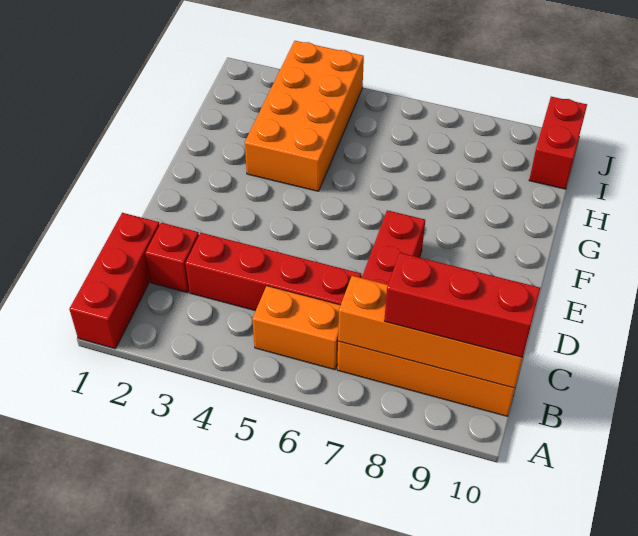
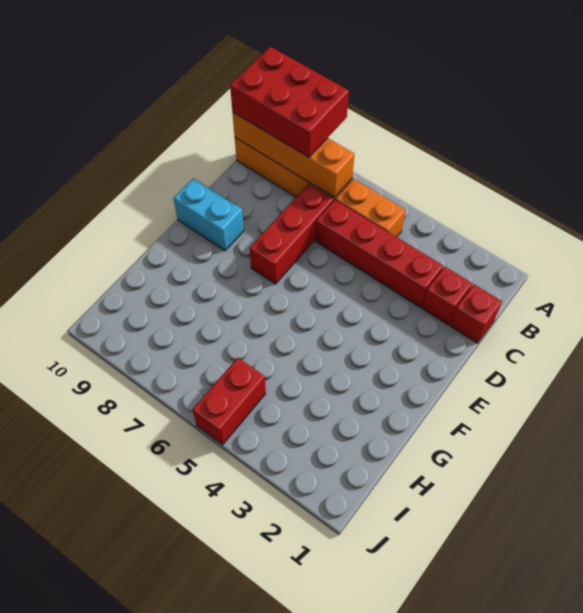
red 1x3 brick [69,213,160,349] -> red 1x1 brick [450,285,502,343]
red 1x3 brick [384,253,540,358] -> red 2x3 brick [230,47,349,157]
none -> cyan 1x2 brick [173,178,244,251]
orange 2x4 brick [245,41,364,191] -> none
red 1x2 brick [529,97,587,189] -> red 1x2 brick moved to [193,358,266,445]

